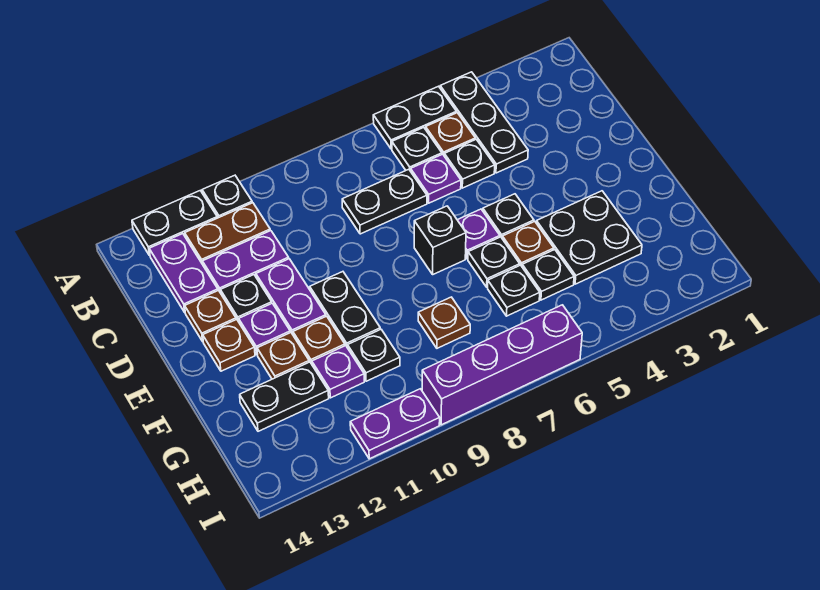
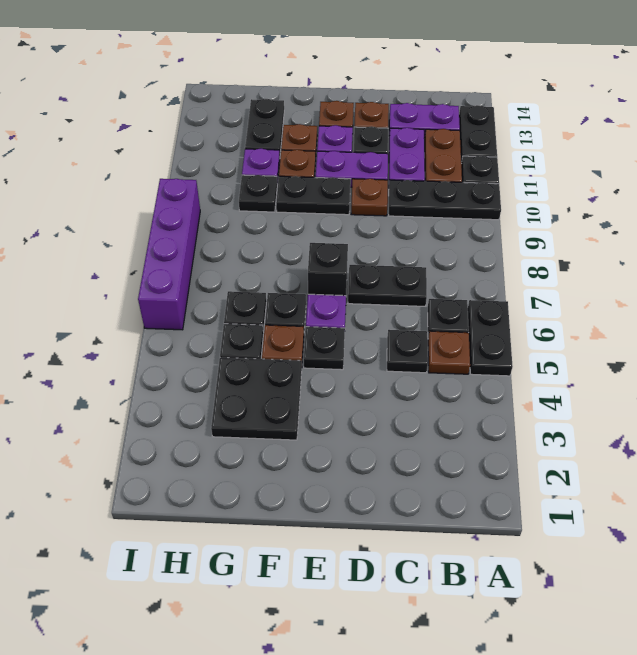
black 1x3 plate [440,72,528,173] -> black 1x3 plate moved to [389,180,501,220]
purple 1x1 plate [411,154,461,203] -> none
black 1x2 plate [342,169,427,234] -> black 1x2 plate turned to [348,265,427,306]
brown 1x1 plate [418,297,470,348] -> brown 1x1 plate moved to [351,179,388,216]
purple 1x2 plate [350,389,440,459] -> none

